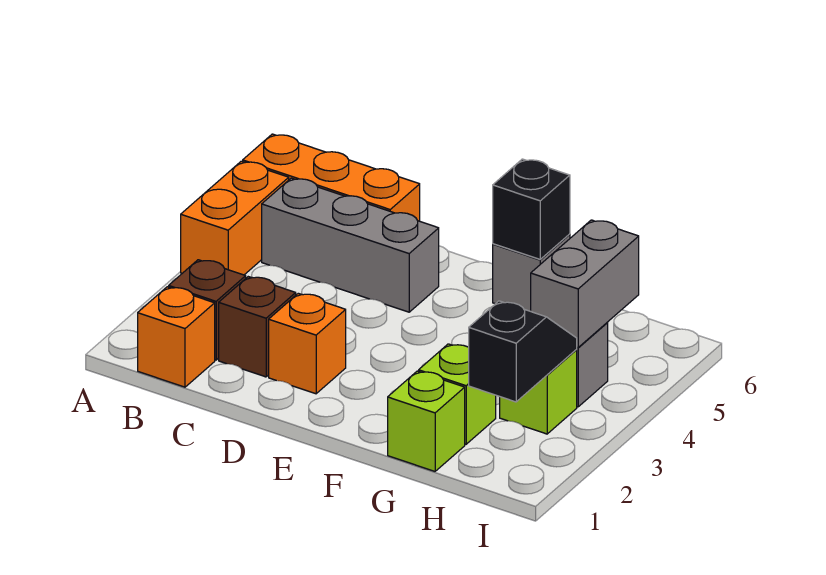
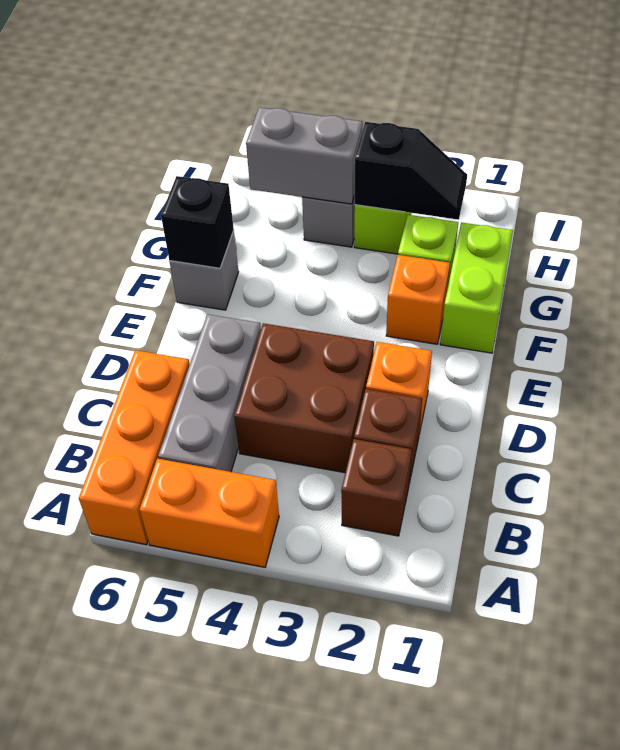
orange 1x1 brick [138,287,215,387] -> orange 1x1 brick moved to [386,255,450,344]
none -> brown 2x2 brick [234,323,374,473]
lime 1x1 brick [388,371,465,471] -> lime 1x2 brick [440,222,513,353]
black 1x2 slope [469,301,577,402] -> black 1x2 slope turned to [355,122,467,220]

